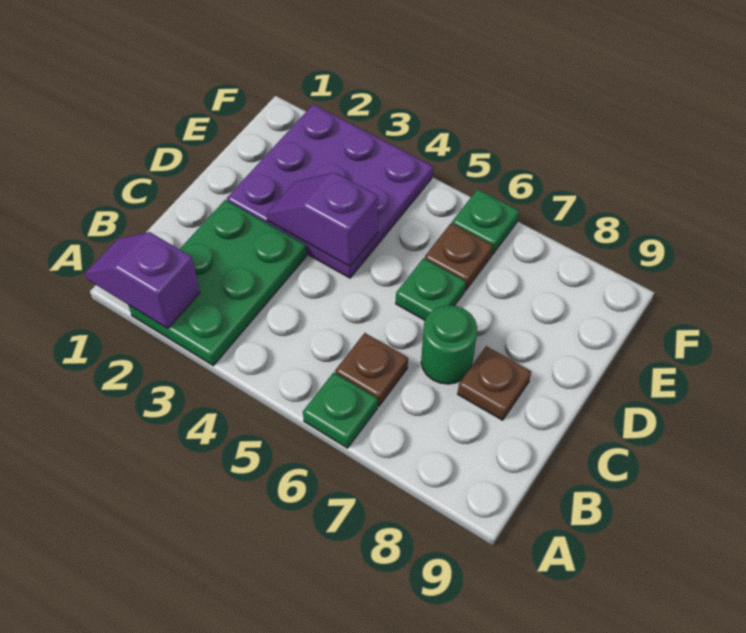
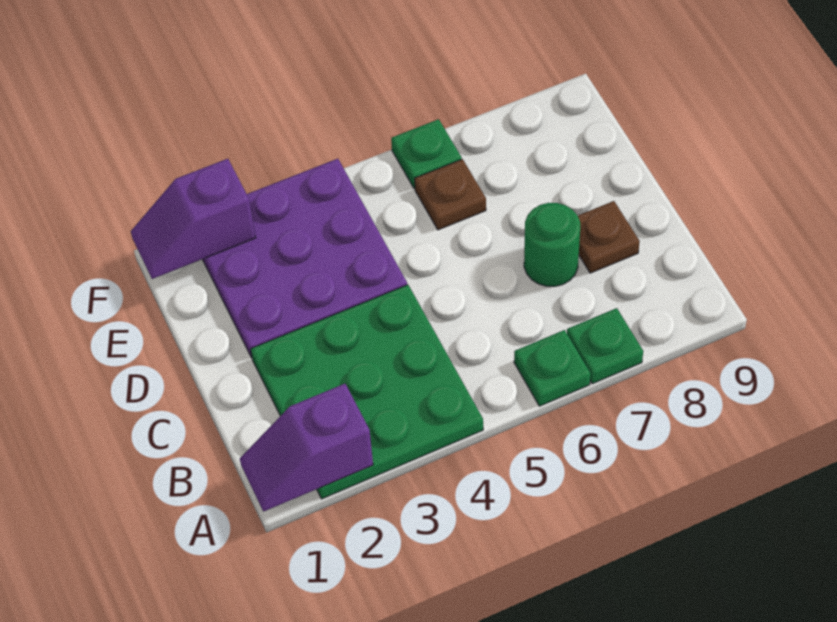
green 2x3 plate [128,200,306,366] -> green 3x3 plate [251,285,483,499]
brown 1x1 plate [335,333,408,406] -> none
purple 1x2 slope [266,172,378,267] -> purple 1x2 slope moved to [131,159,256,279]
green 1x1 plate [396,258,466,320] -> green 1x1 plate moved to [567,308,643,384]

